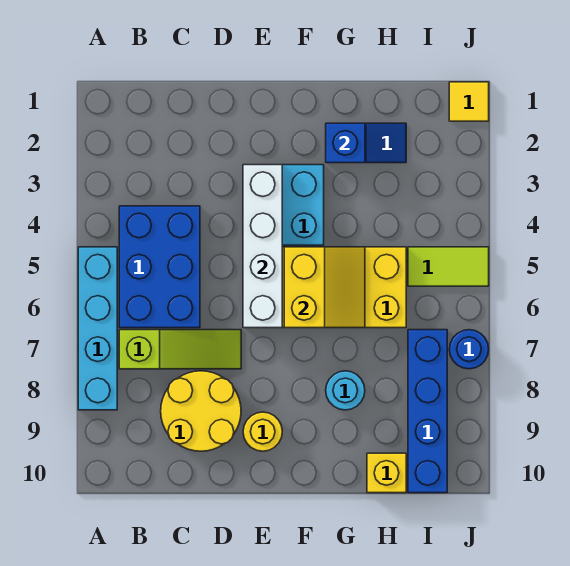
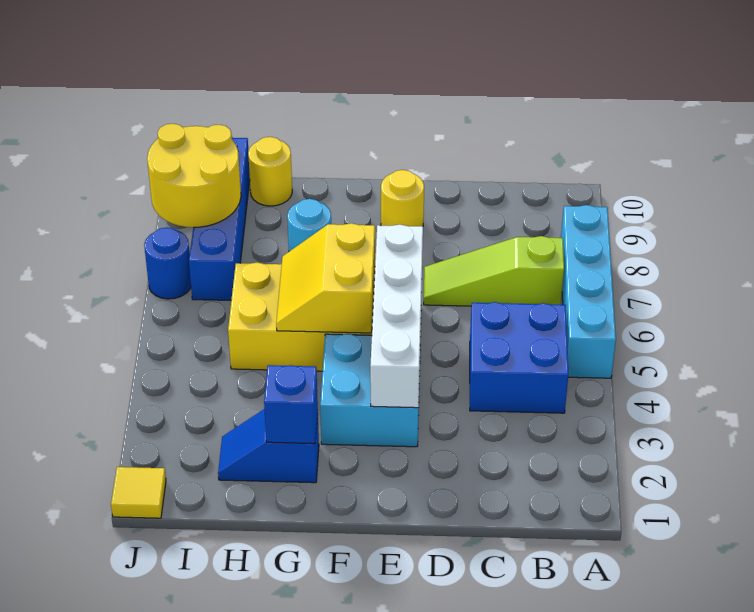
blue 2x3 brick [119,206,200,328] -> blue 2x2 brick [470,302,568,413]
yellow 2x2 round brick [161,371,241,451] -> yellow 2x2 round brick moved to [147,124,241,227]
yellow 1x1 brick [367,453,406,493] -> yellow 1x1 round brick [248,137,292,206]
lime 1x2 tile [408,247,489,286] -> none

